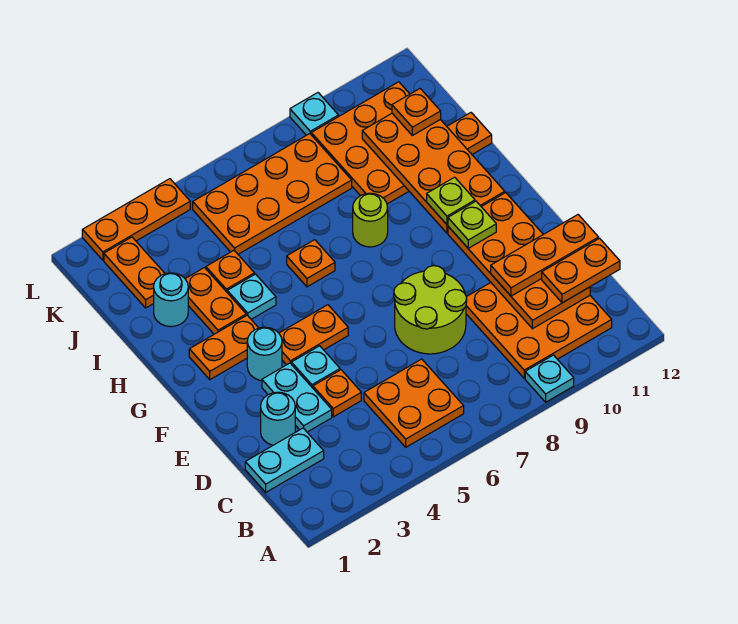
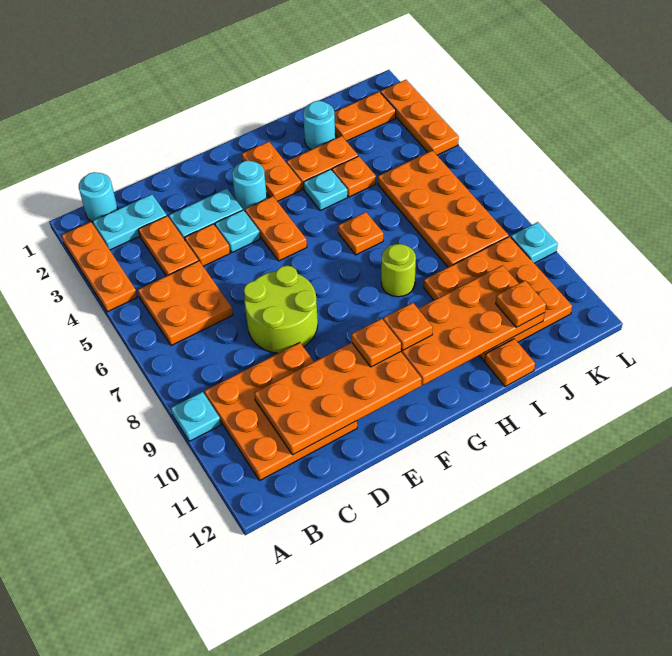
cyan 1x2 plate [245,428,324,492] -> cyan 1x2 plate turned to [93,194,167,250]
orange 1x2 plate [542,238,620,303] -> orange 1x2 plate moved to [138,216,198,276]
cyan 1x1 round brick [261,392,295,445] -> cyan 1x1 round brick moved to [79,172,118,222]
orange 1x3 plate [491,215,599,296] -> orange 1x3 plate moved to [61,222,137,312]
lime 1x1 plate [448,201,496,248] -> orange 1x1 plate [352,319,401,367]
lime 1x1 plate [427,177,475,224] -> orange 1x1 plate [383,303,433,350]

